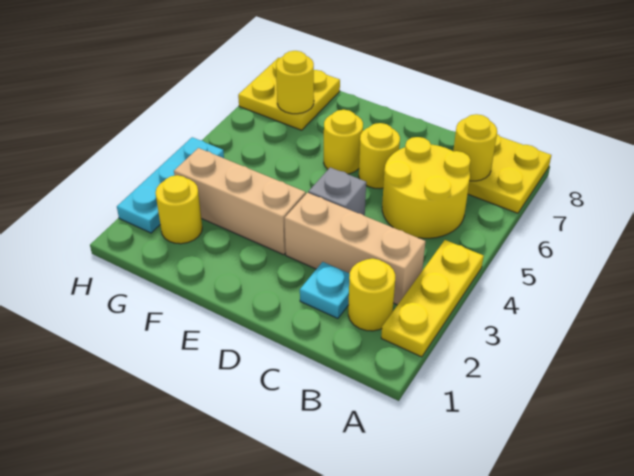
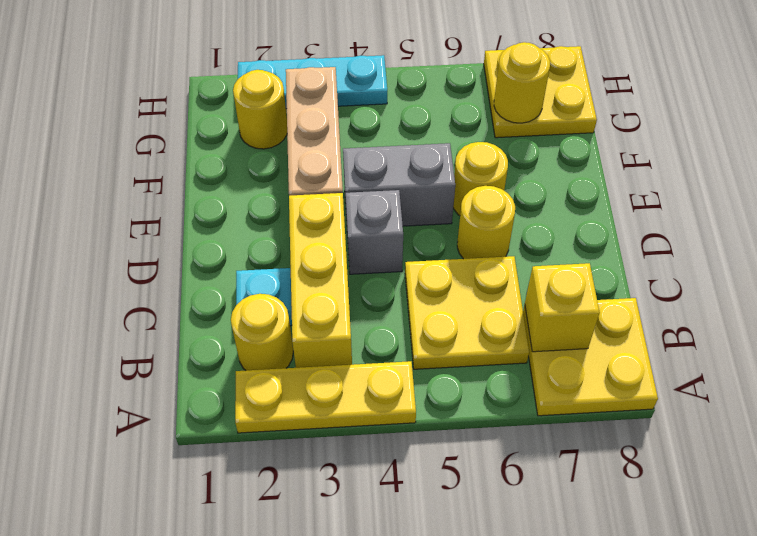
tan 1x3 brick [285,193,426,305] -> yellow 1x3 brick [289,193,352,368]
yellow 2x2 round brick [382,137,470,238] -> yellow 2x2 plate [405,256,529,369]
yellow 1x1 round brick [453,114,497,181] -> yellow 1x1 brick [525,263,600,352]
none -> grey 1x2 brick [343,143,455,226]

